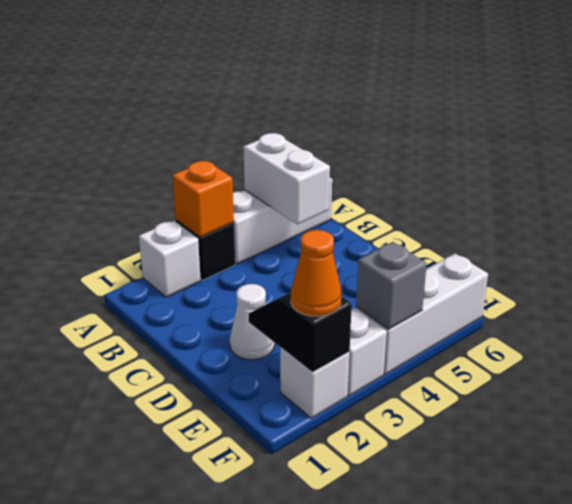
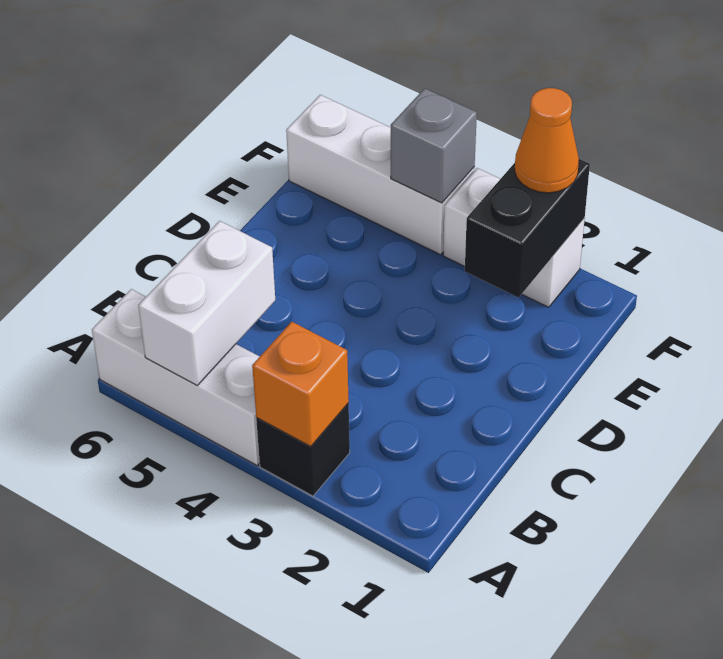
white 1x1 brick [139,221,201,297] -> none
white 1x1 cone [230,284,275,360] -> none
black 1x2 slope [249,292,352,372] -> black 1x2 brick [465,159,590,298]

